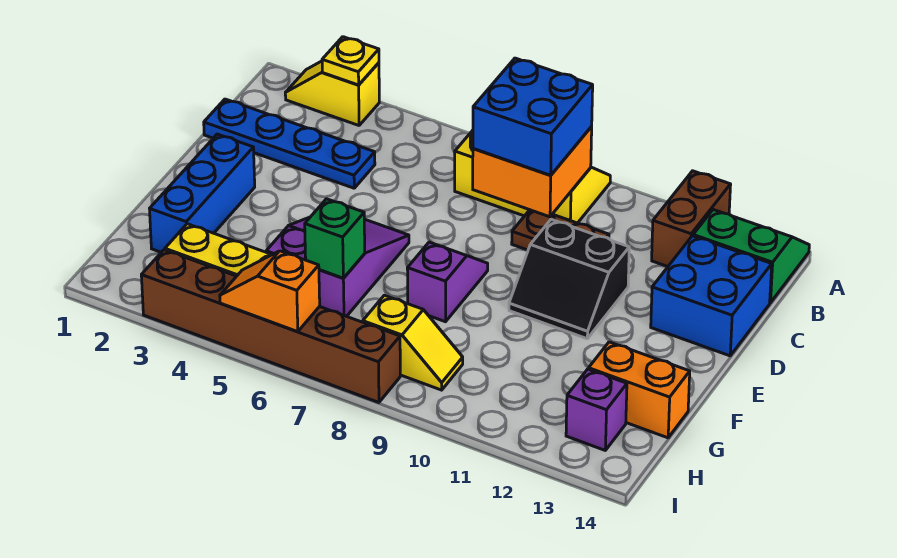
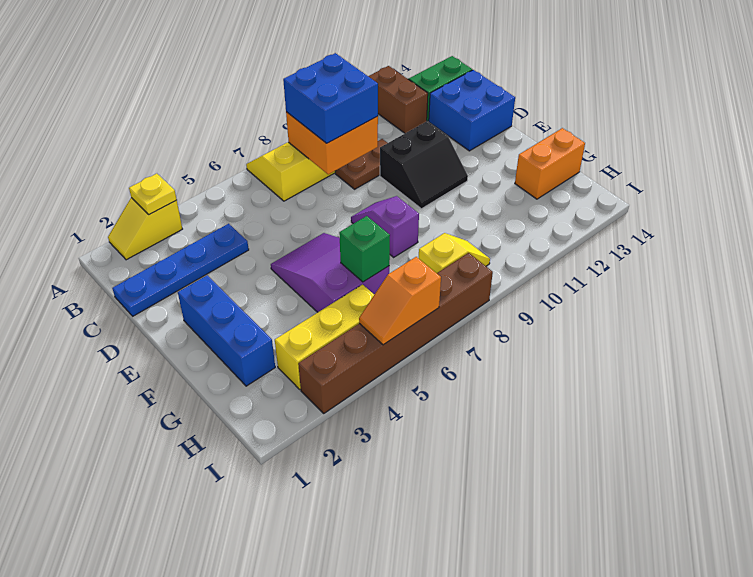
purple 1x1 brick [566,369,627,450] -> none

